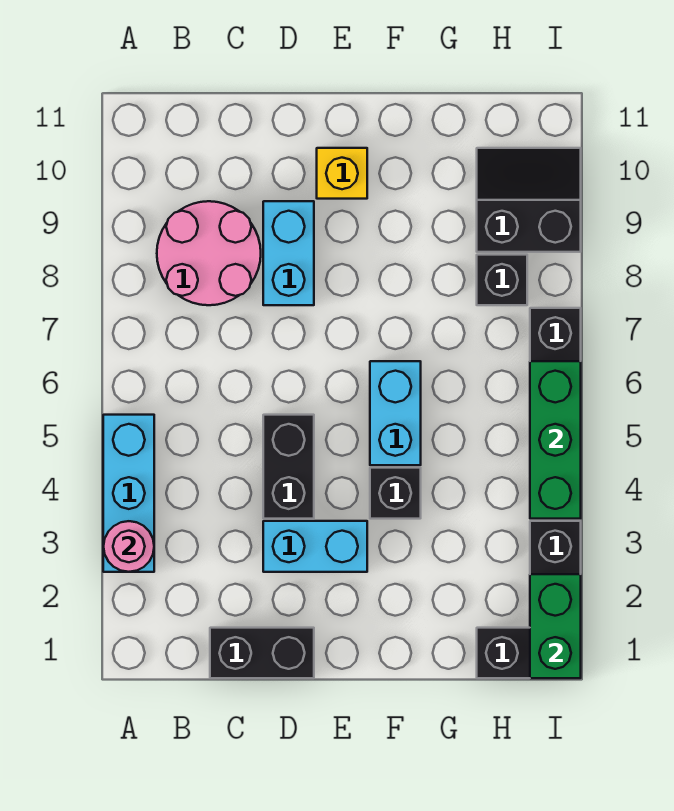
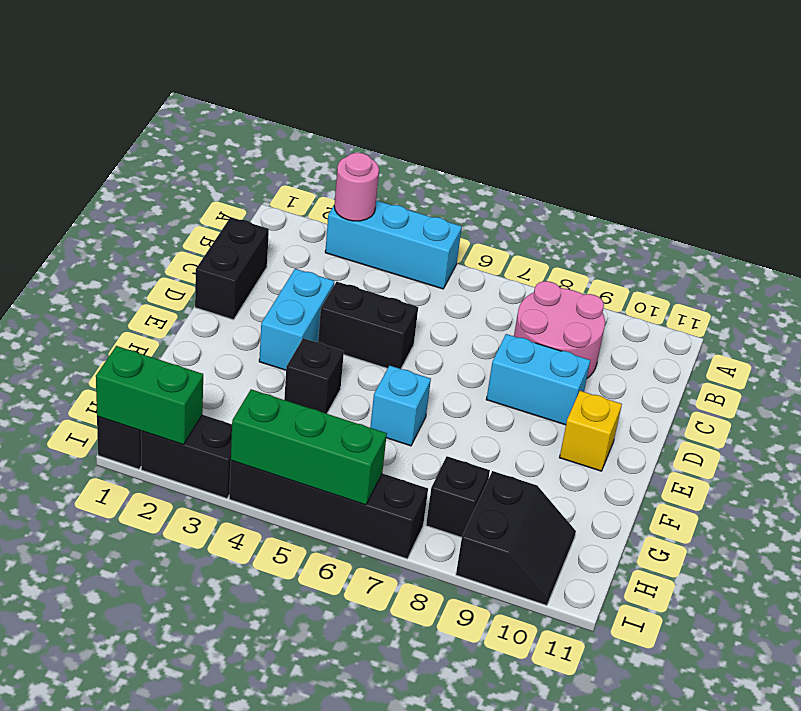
cyan 1x2 brick [370,361,421,465] -> cyan 1x1 brick [370,366,431,446]

